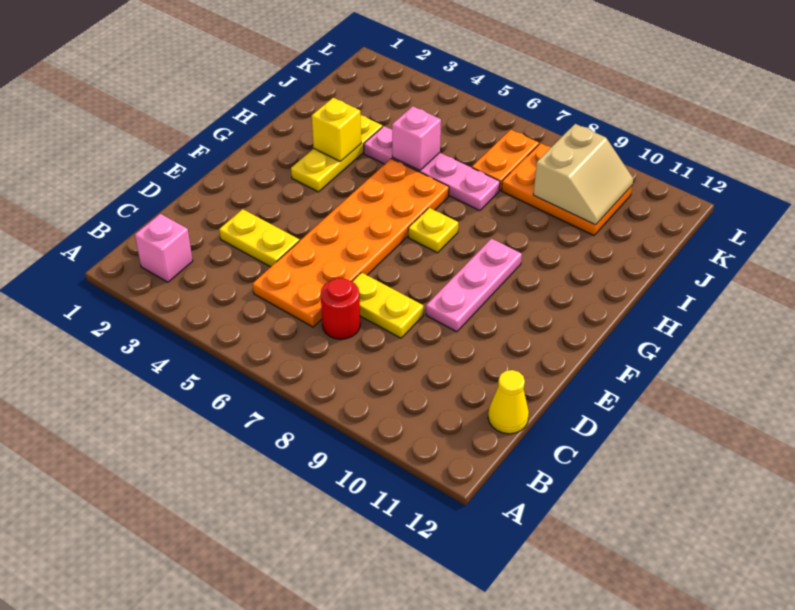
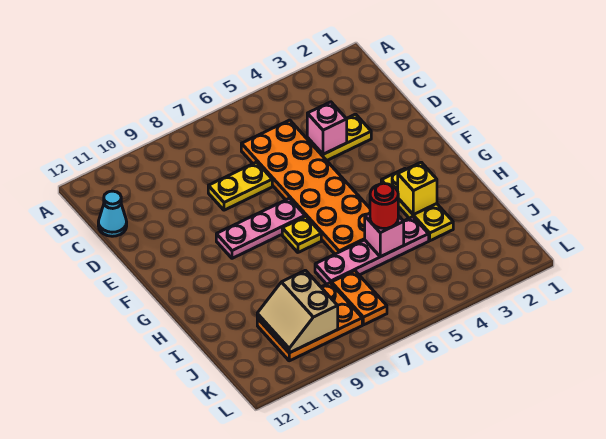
pink 1x1 brick [135,214,193,282] -> pink 1x1 brick moved to [307,102,347,154]
red 1x1 round brick [321,278,360,339] -> red 1x1 round brick moved to [370,183,398,229]
yellow 1x1 cone [488,370,529,434] -> cyan 1x1 cone [98,191,127,236]
pink 1x3 plate [426,239,522,332] -> pink 1x3 plate turned to [216,198,305,258]

